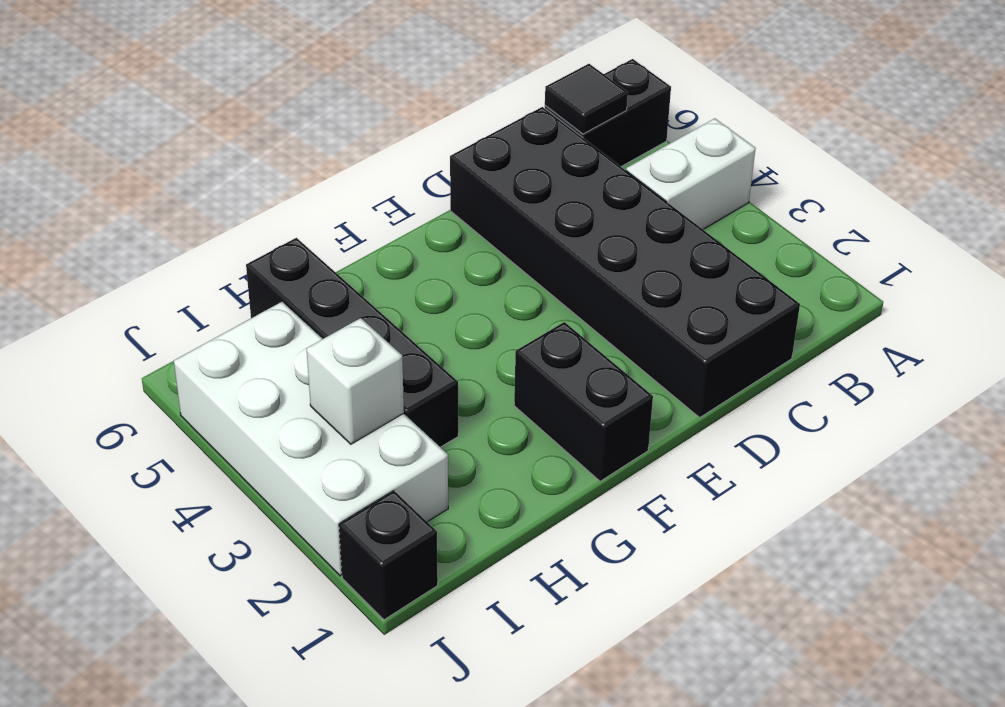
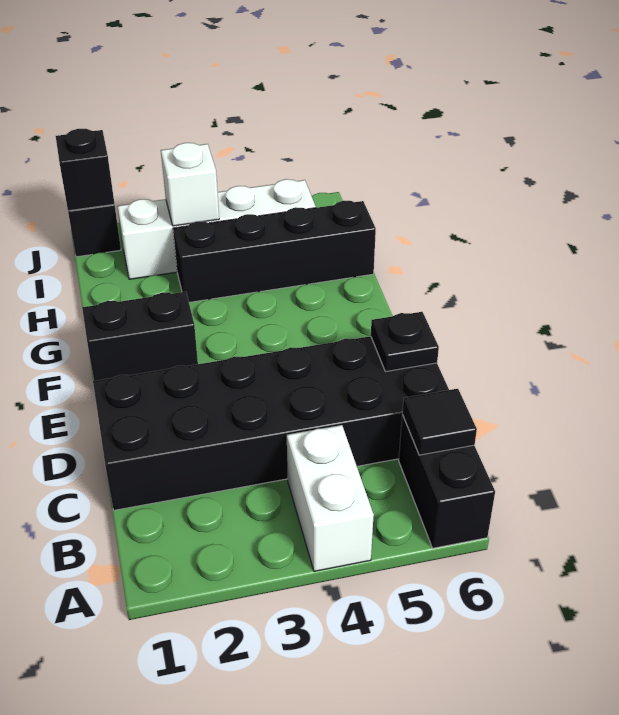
none -> black 1x1 plate [371,312,439,372]
white 2x4 brick [174,302,448,576] -> white 1x4 brick [117,179,316,279]
none -> black 1x1 brick [56,129,115,211]

